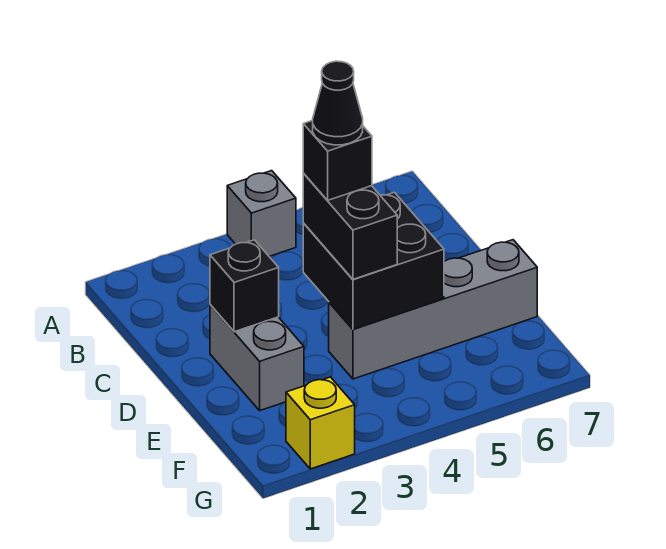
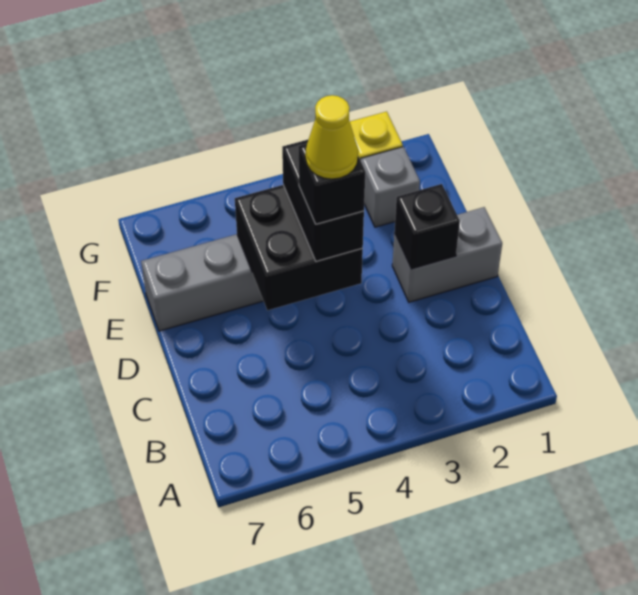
grey 1x1 brick [227,171,296,256] -> grey 1x1 brick moved to [360,147,420,227]
grey 1x2 brick [210,305,304,410] -> grey 1x2 brick turned to [392,207,502,302]
black 1x1 cone [313,61,363,145] -> yellow 1x1 cone [305,95,358,179]

